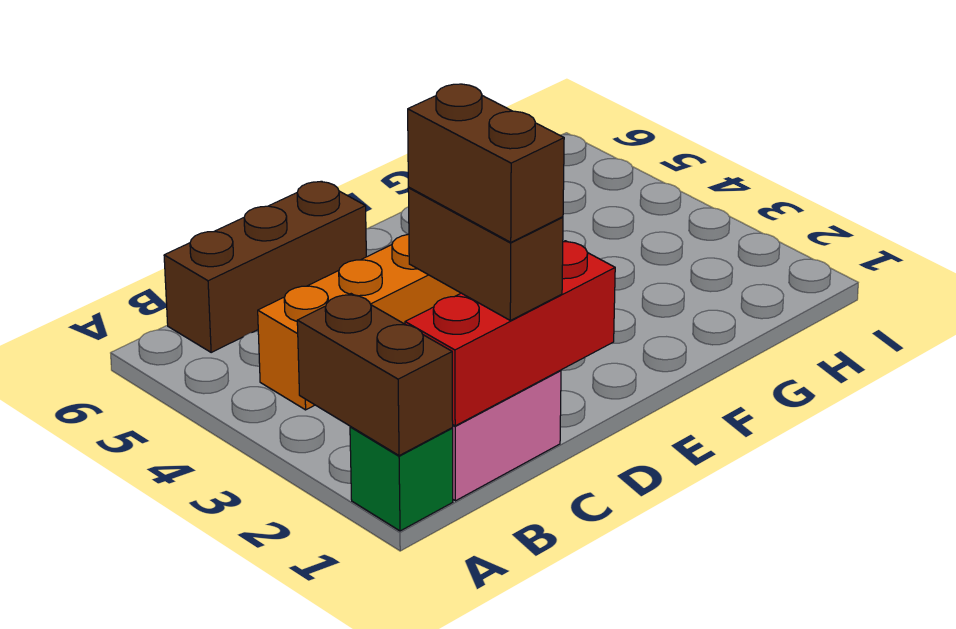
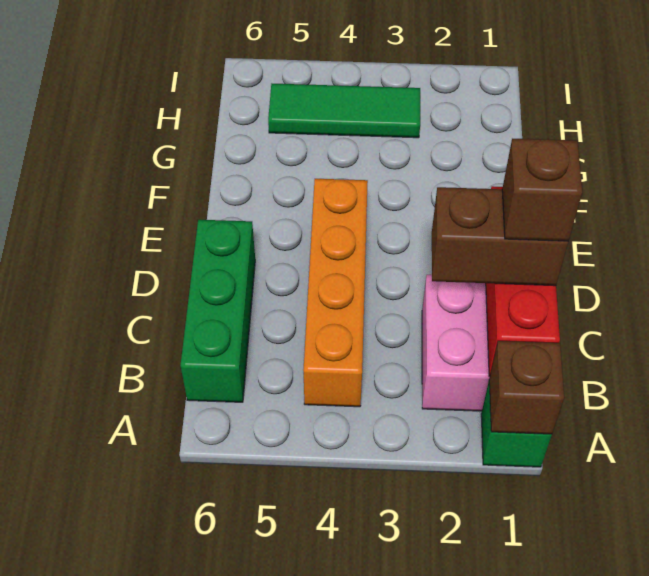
brown 1x2 brick [297,294,453,456] -> brown 1x1 brick [489,341,564,434]
brown 1x3 brick [164,181,366,353] -> green 1x3 brick [180,220,255,402]
brown 1x2 brick [408,84,564,242] -> brown 1x1 brick [502,139,582,241]
none -> green 1x3 tile [268,84,420,138]

